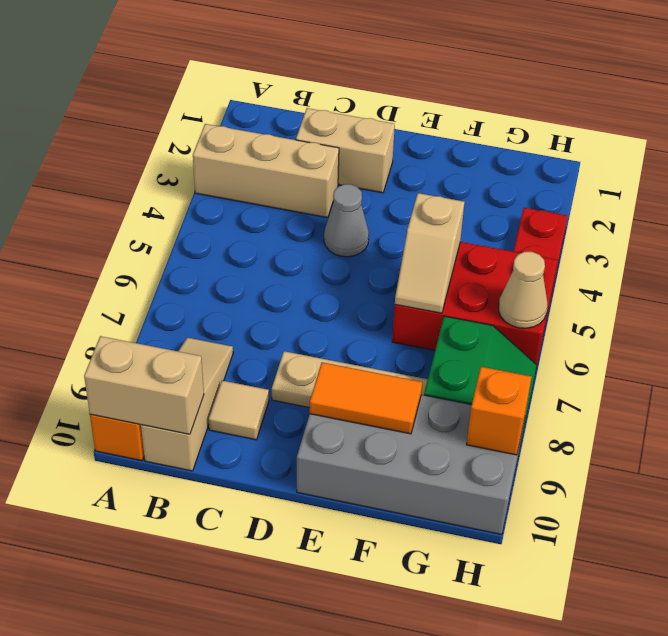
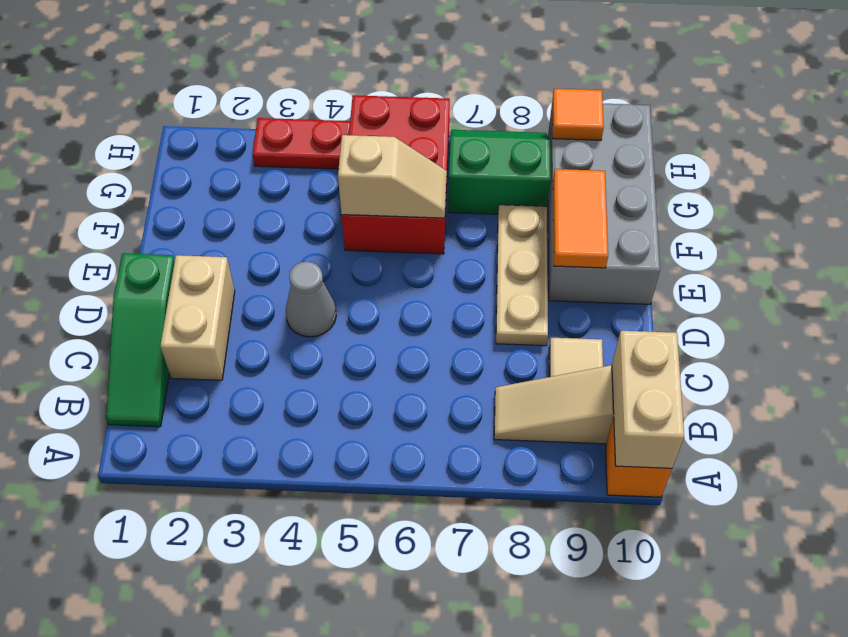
tan 1x3 brick [193,124,339,218] -> none
none -> green 1x3 slope [106,253,175,427]
tan 1x1 cone [499,252,547,328] -> none
orange 1x1 brick [466,367,531,455] -> orange 1x1 tile [552,89,604,140]

